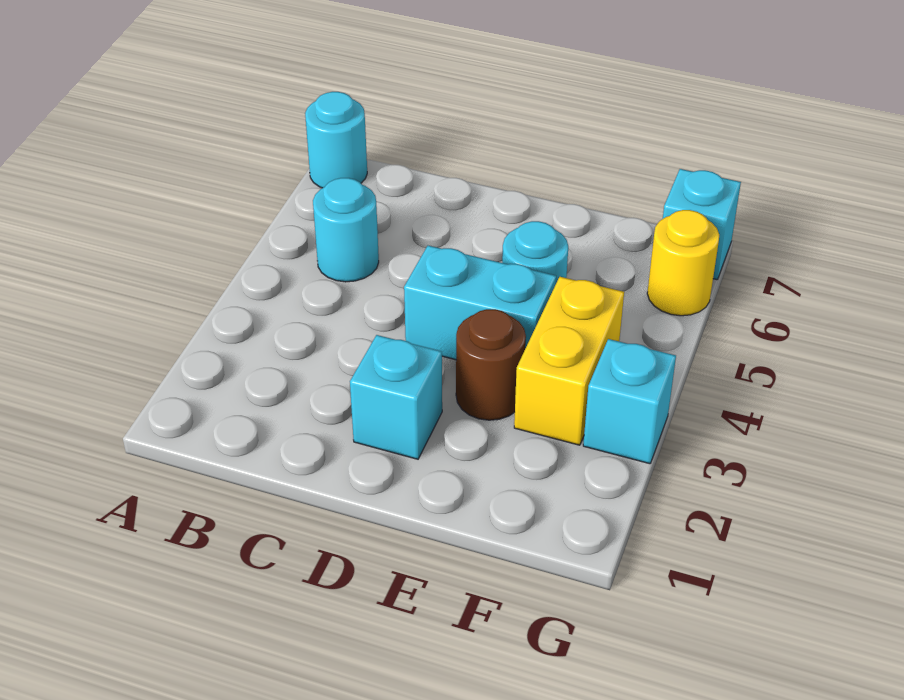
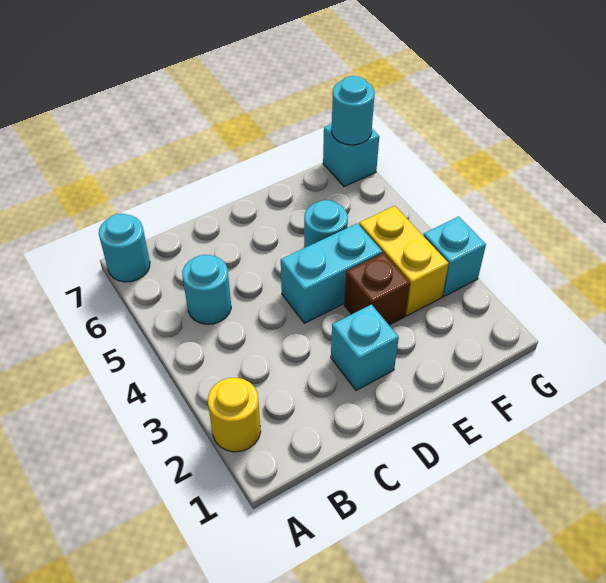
brown 1x1 round brick [456,309,526,420] -> brown 1x1 brick [344,253,410,325]
yellow 1x1 round brick [647,210,719,316] -> yellow 1x1 round brick moved to [208,378,261,452]
none -> cyan 1x1 round brick [332,76,375,145]

